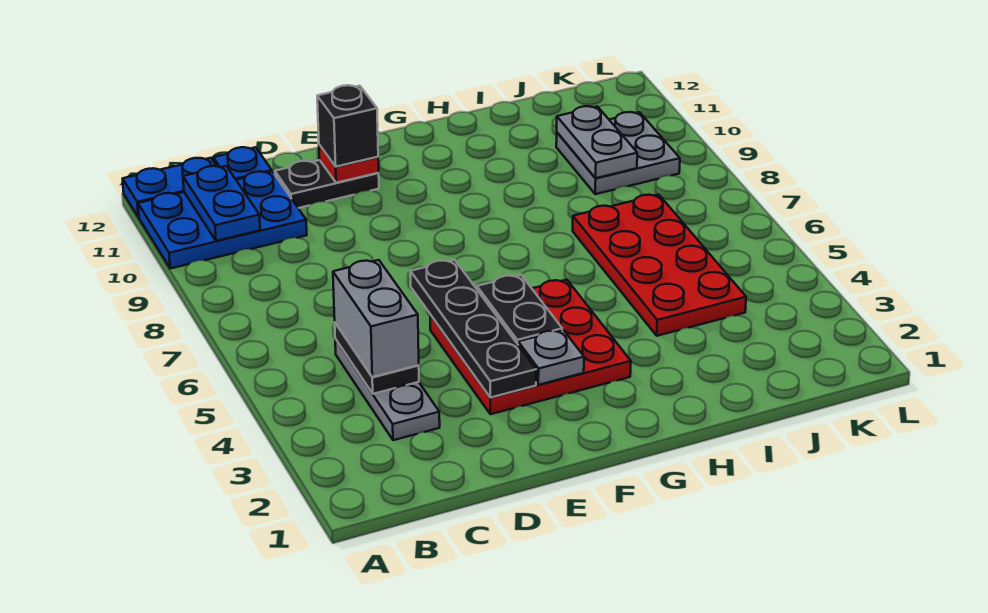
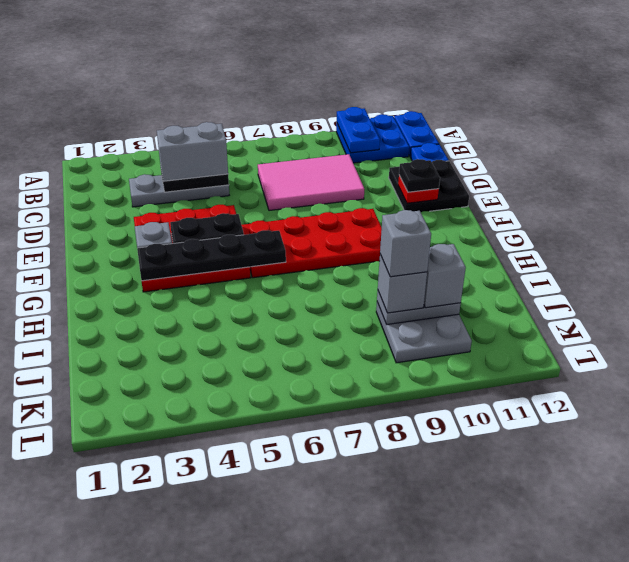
blue 2x3 plate [138,171,307,269] -> blue 2x2 plate [336,114,409,163]
blue 1x2 plate [183,166,260,241] -> blue 1x2 plate turned to [337,107,380,153]
none -> pink 2x3 tile [258,154,364,210]
black 1x2 plate [275,160,379,208] -> black 2x2 plate [389,160,469,212]
black 1x4 plate [410,260,536,398] -> black 1x4 plate moved to [137,230,286,281]
black 1x1 brick [317,85,378,167] -> black 1x1 plate [399,159,440,192]
red 2x4 plate [573,195,746,336] -> red 2x4 plate moved to [242,208,382,278]
none -> grey 1x1 brick [378,254,427,313]
none -> grey 1x1 brick [380,210,431,277]
none -> grey 1x1 brick [424,244,466,308]

